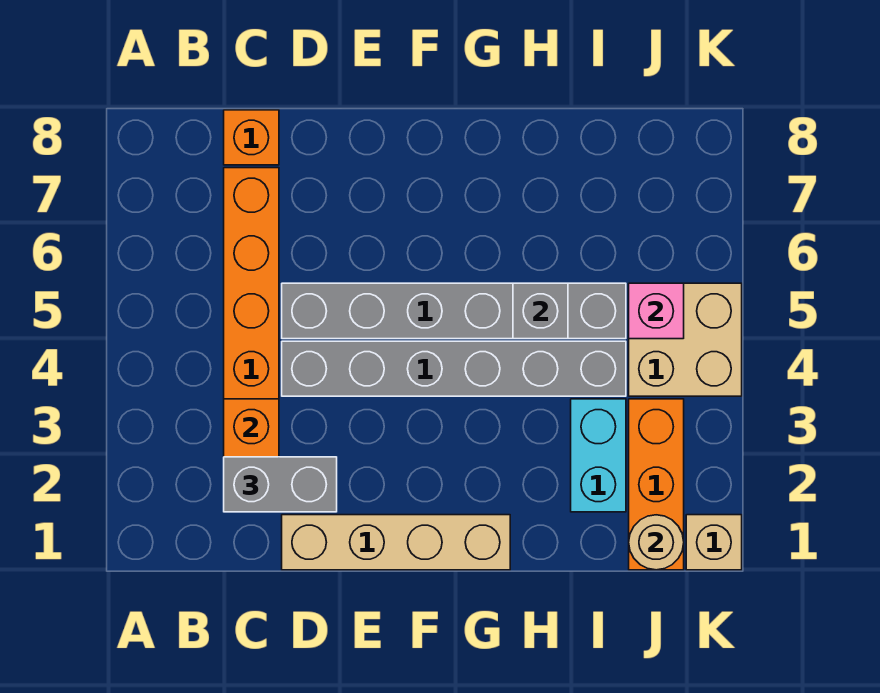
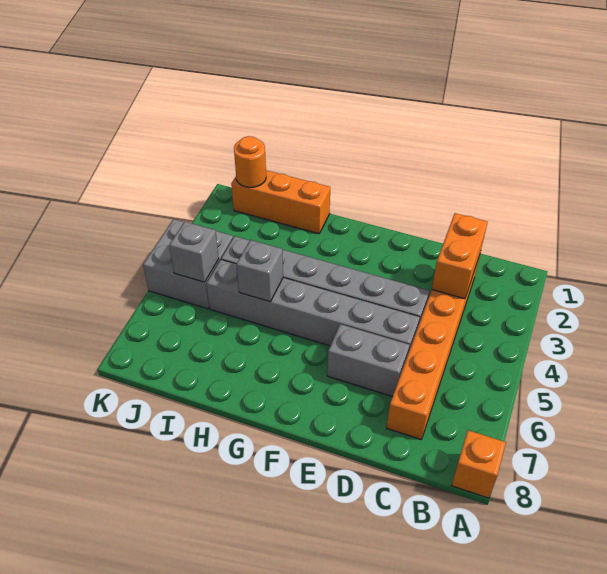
grey 1x2 brick [224,457,337,512] -> grey 1x2 brick moved to [327,324,410,397]
orange 1x1 brick [224,110,279,165] -> orange 1x1 brick moved to [452,430,506,498]
tan 1x4 brick [282,515,510,570] -> none
cyan 1x2 brick [571,399,626,512] -> none
orange 1x3 brick [629,399,684,570] -> orange 1x3 brick turned to [231,170,330,234]
tan 1x1 round brick [629,515,684,570] -> orange 1x1 round brick [234,136,266,187]
tan 2x2 brick [629,283,742,396] -> grey 2x2 brick [143,219,233,309]
pink 1x1 brick [629,283,684,339] -> grey 1x1 brick [169,222,219,282]
tan 1x1 brick [686,515,742,570] -> none

